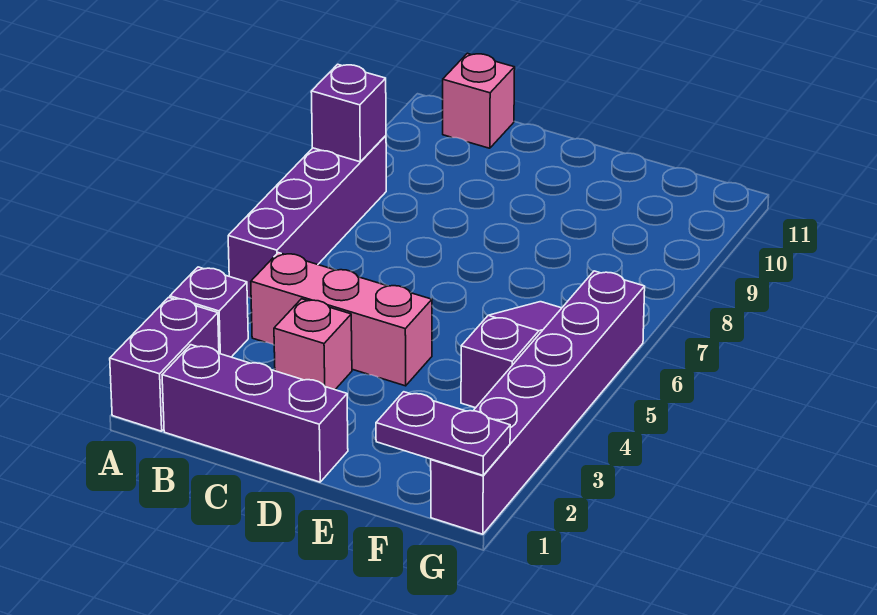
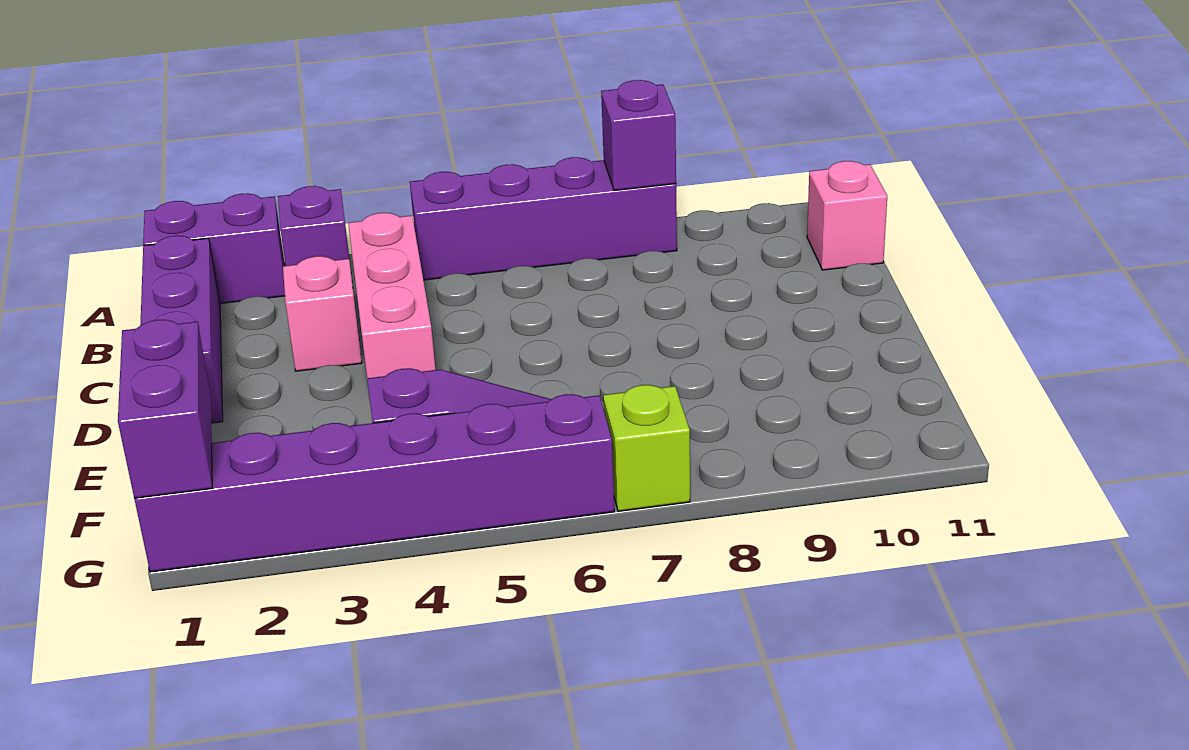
purple 1x2 plate [376,392,510,475] -> purple 1x2 brick [118,320,212,498]
none -> lime 1x1 brick [603,385,690,511]

